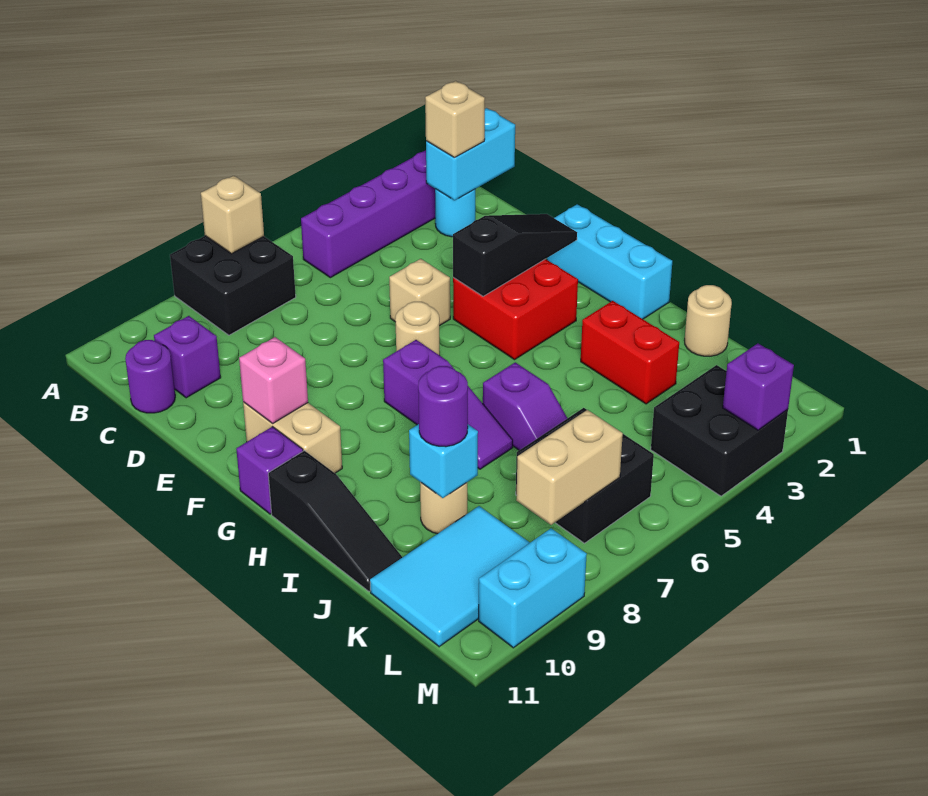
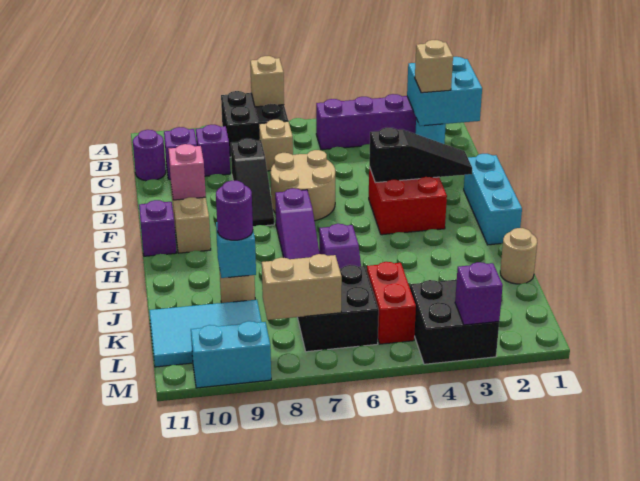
cyan 1x2 brick [426,108,515,200] -> cyan 2x2 brick [407,57,482,126]
none -> purple 1x1 brick [196,125,230,176]
tan 1x1 brick [389,259,450,326] -> tan 1x1 brick moved to [259,120,293,171]
tan 1x1 round brick [395,302,440,355] -> tan 2x2 round brick [271,150,335,221]
black 1x3 slope [268,451,402,591] -> black 1x3 slope moved to [231,138,274,227]
red 1x2 brick [581,301,679,404] -> red 1x2 brick moved to [367,262,416,344]

